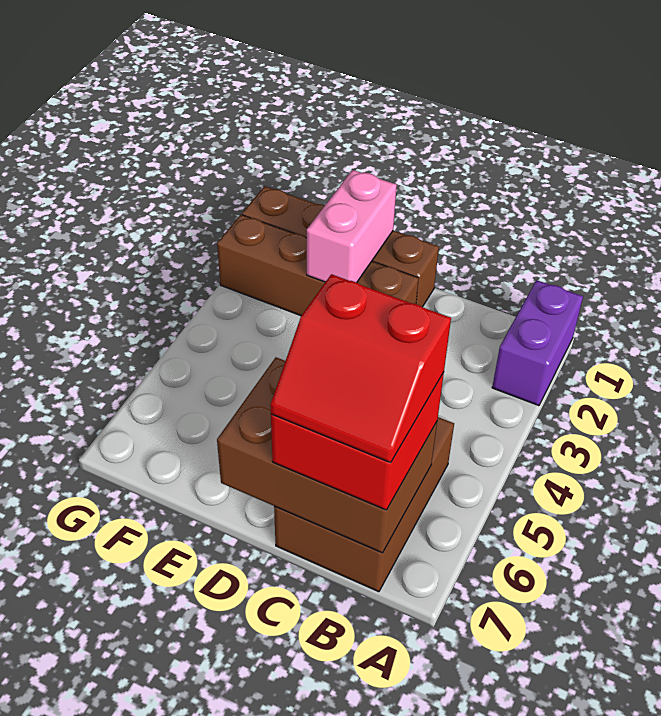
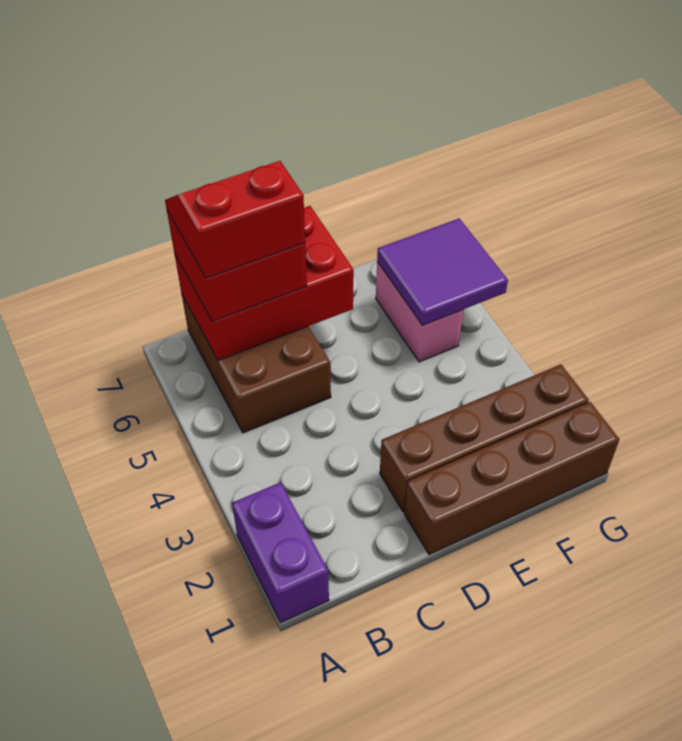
brown 2x3 brick [217,357,437,553] -> red 2x3 brick [175,206,354,360]
pink 1x2 brick [307,170,397,283] -> pink 1x2 brick moved to [376,262,463,362]
none -> purple 2x2 tile [377,218,508,325]

